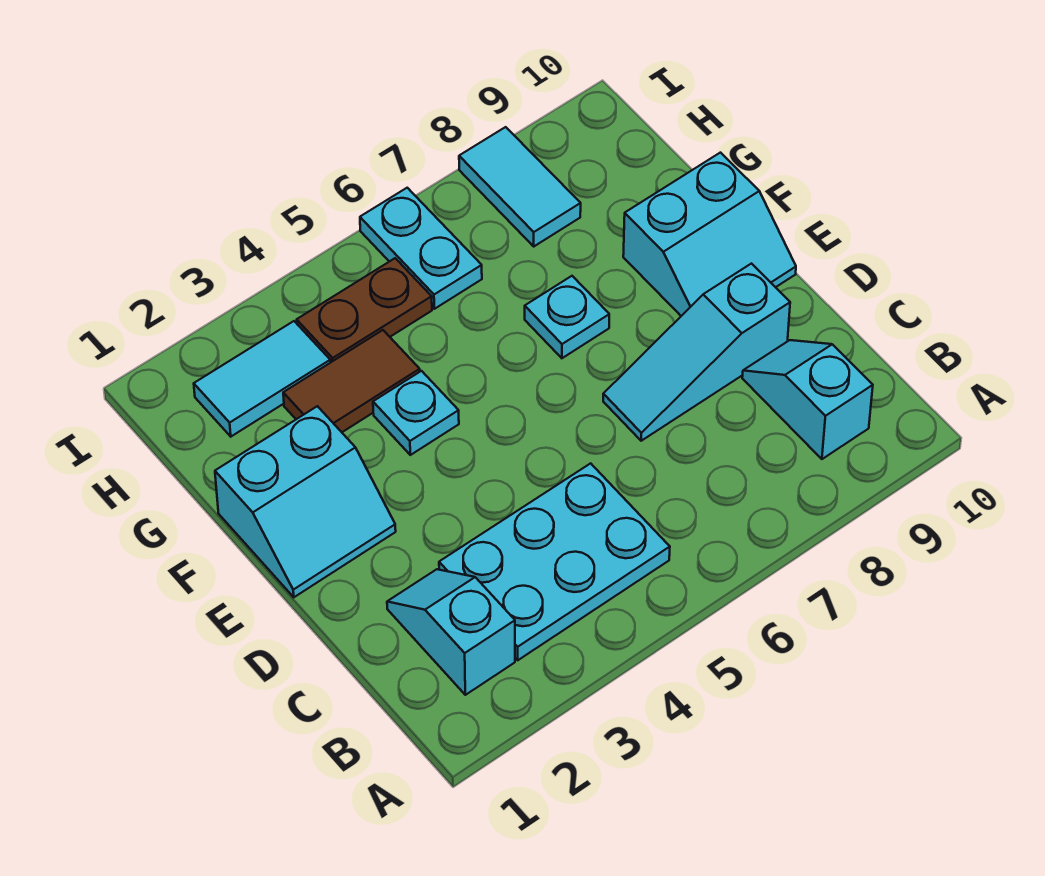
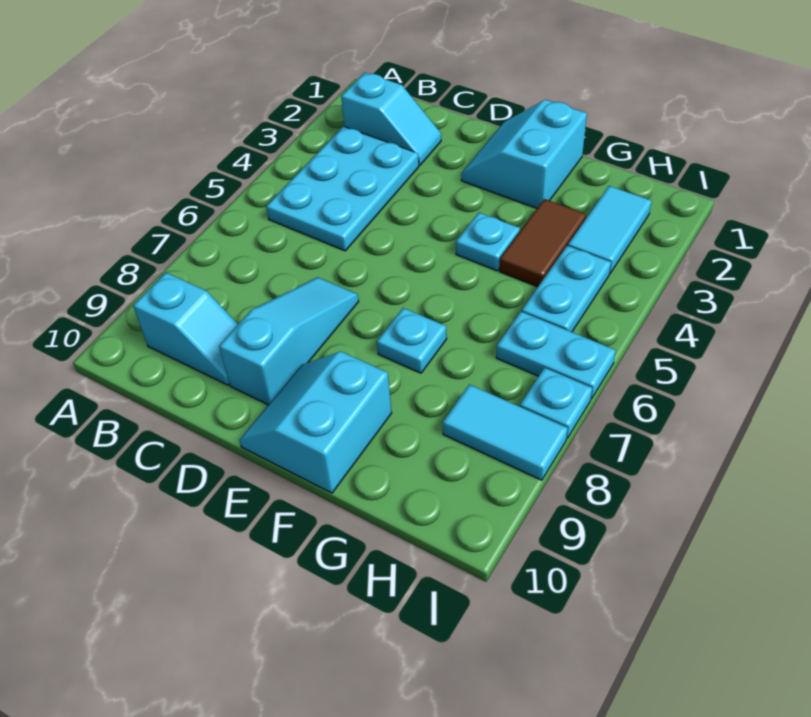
brown 1x2 plate [297,258,432,363] -> cyan 1x2 plate [522,246,611,332]
none -> cyan 1x1 plate [520,368,592,438]

